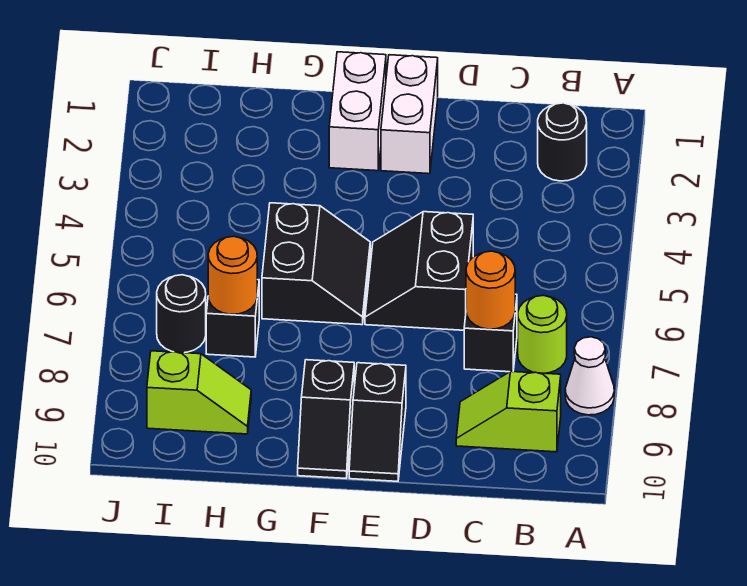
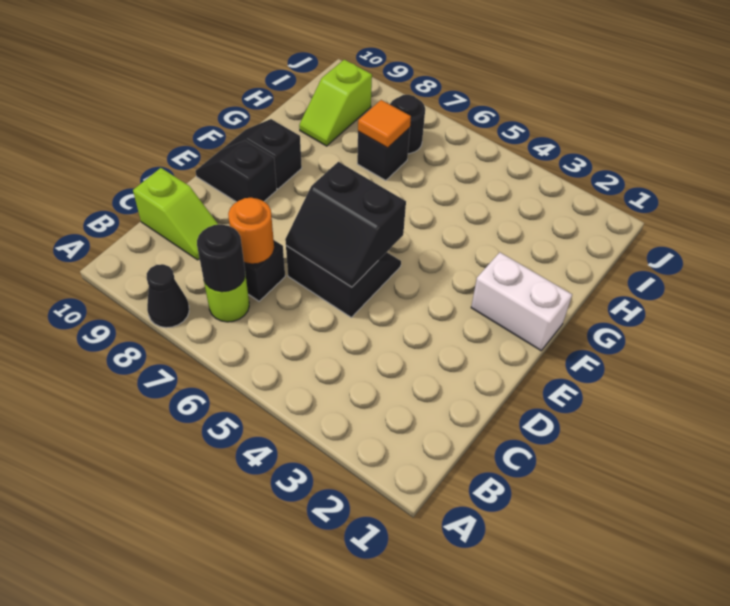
white 1x1 cone [565,337,614,415] -> black 1x1 cone [147,264,189,328]
black 1x1 round brick [538,103,587,181] -> black 1x1 round brick moved to [197,225,245,292]
lime 1x2 slope [456,371,561,452] -> lime 1x2 slope turned to [133,168,218,260]
white 1x2 brick [381,55,438,174] -> none
black 2x2 slope [262,203,370,325] -> black 2x2 slope moved to [285,162,406,287]
orange 1x1 round brick [208,236,257,314] -> orange 1x1 tile [358,100,411,148]

